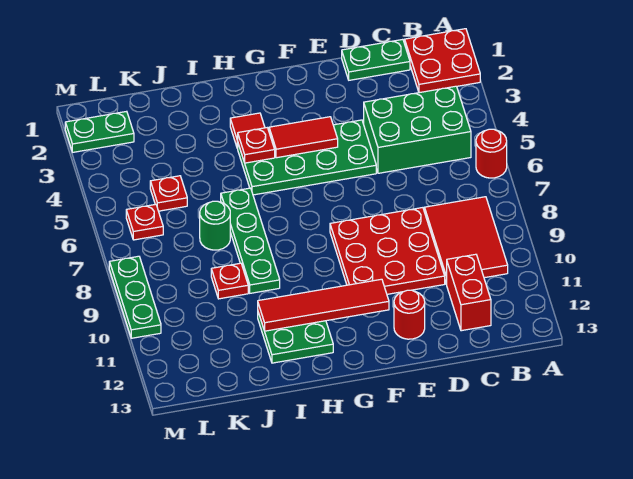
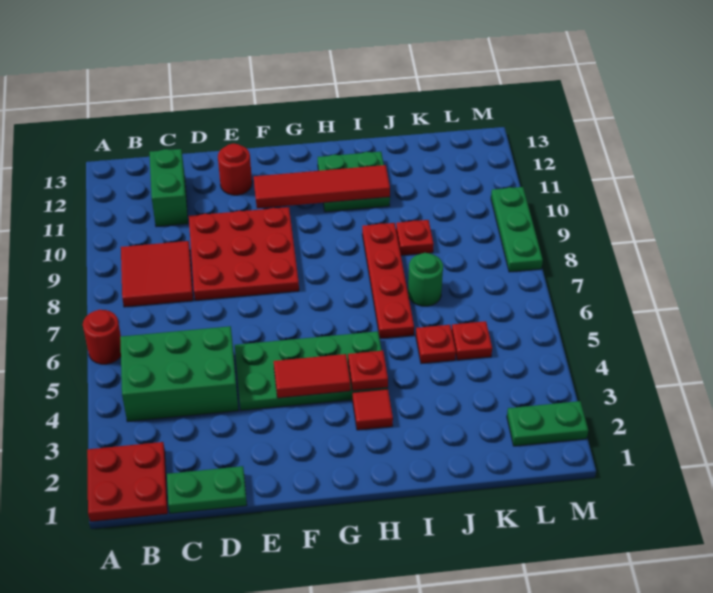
red 2x3 tile [424,197,508,284] -> red 2x2 tile [121,241,193,307]
red 1x2 brick [447,254,491,331] -> green 1x2 brick [149,149,188,227]
green 1x4 plate [221,188,280,293] -> red 1x4 plate [362,223,414,339]
red 1x1 plate [126,204,163,240] -> red 1x1 plate moved to [416,325,456,364]

